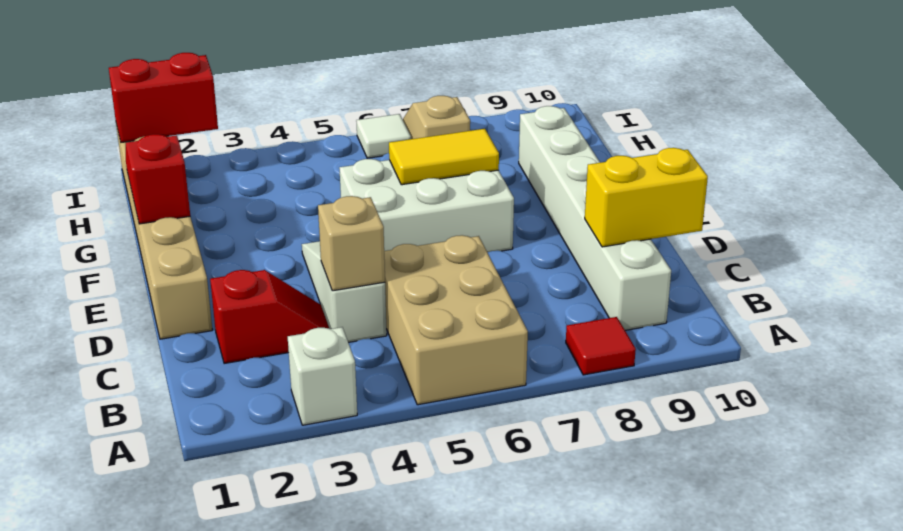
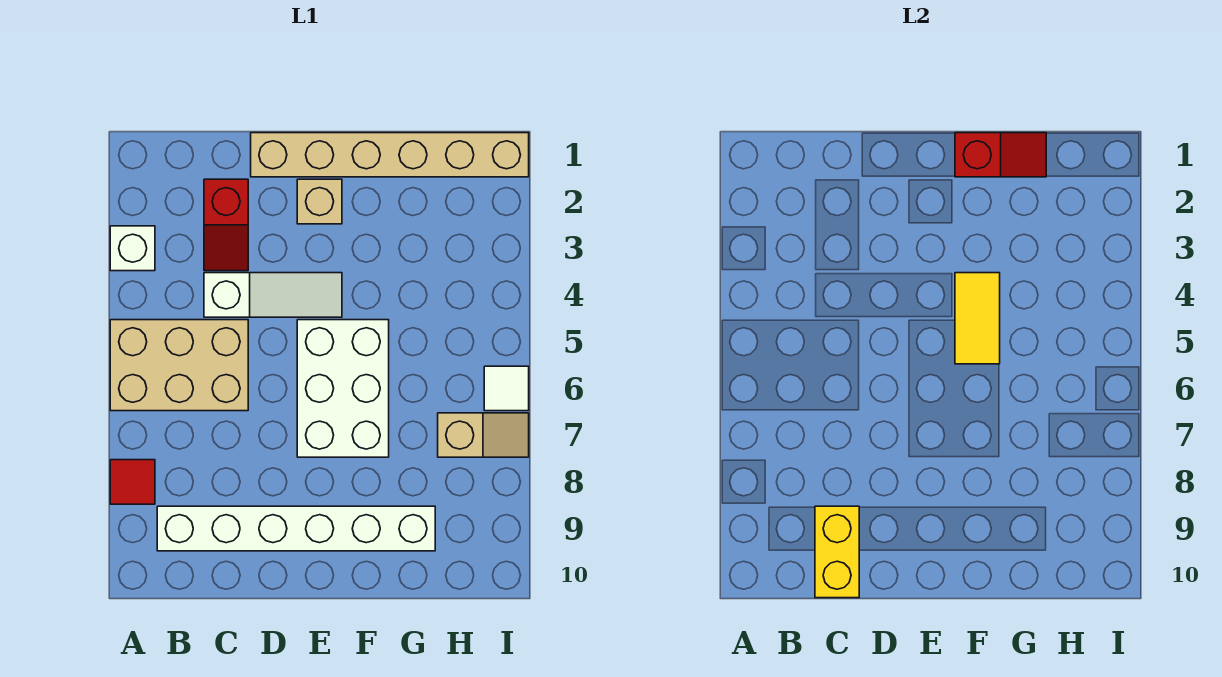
tan 1x1 brick [318,196,385,291] -> tan 1x1 brick moved to [297,179,342,224]
yellow 1x2 tile [389,129,499,185] -> yellow 1x2 tile moved to [955,273,1000,364]
red 1x2 brick [109,53,218,142] -> none

